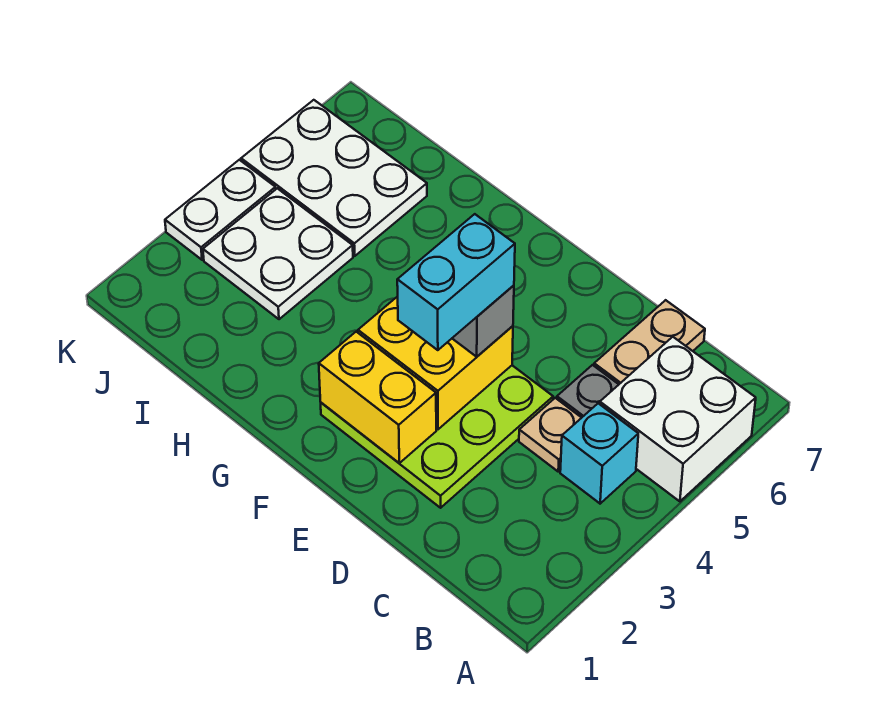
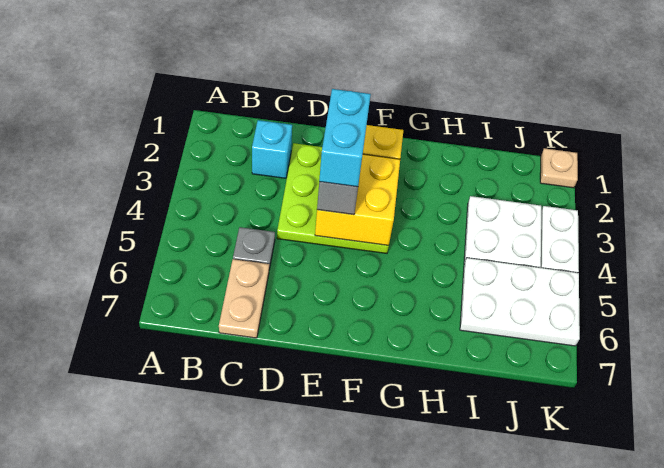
white 2x2 brick [600,337,756,501] -> none
cyan 1x1 brick [560,403,638,504] -> cyan 1x1 brick moved to [252,120,292,178]
tan 1x1 plate [519,398,581,472] -> tan 1x1 plate moved to [540,148,578,188]

